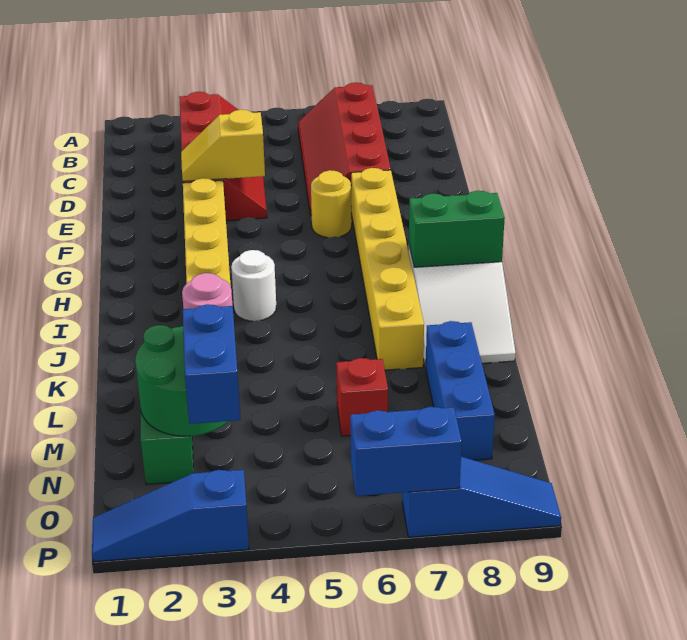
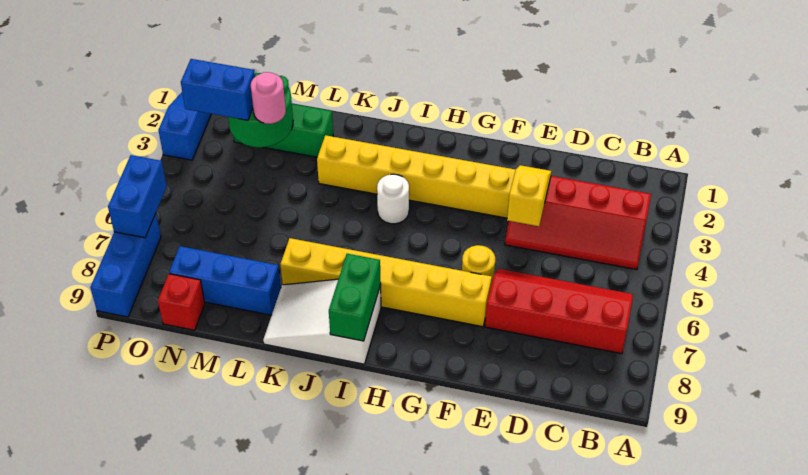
red 1x1 brick [336,358,388,436] -> red 1x1 brick moved to [158,274,205,330]
blue 1x3 slope [402,457,561,537] -> blue 1x3 brick [90,214,161,317]

